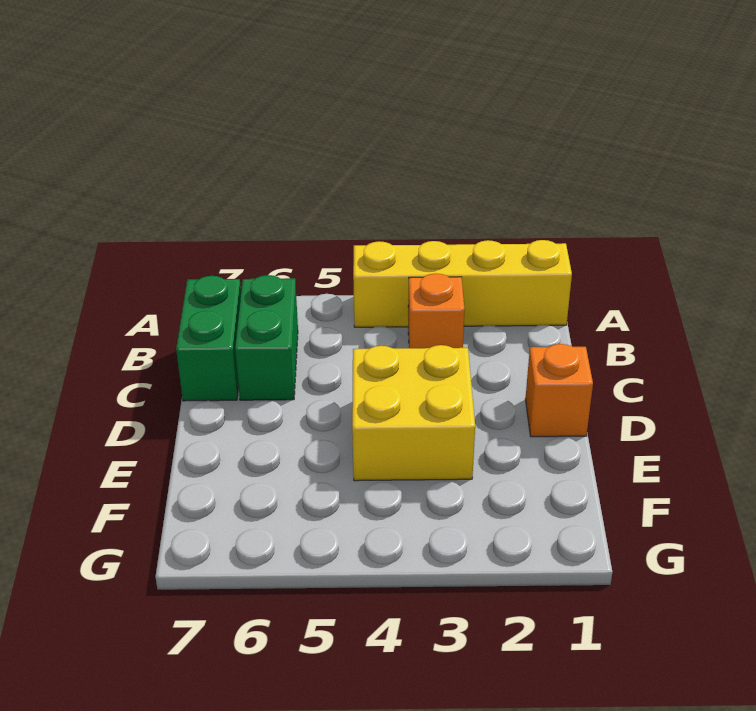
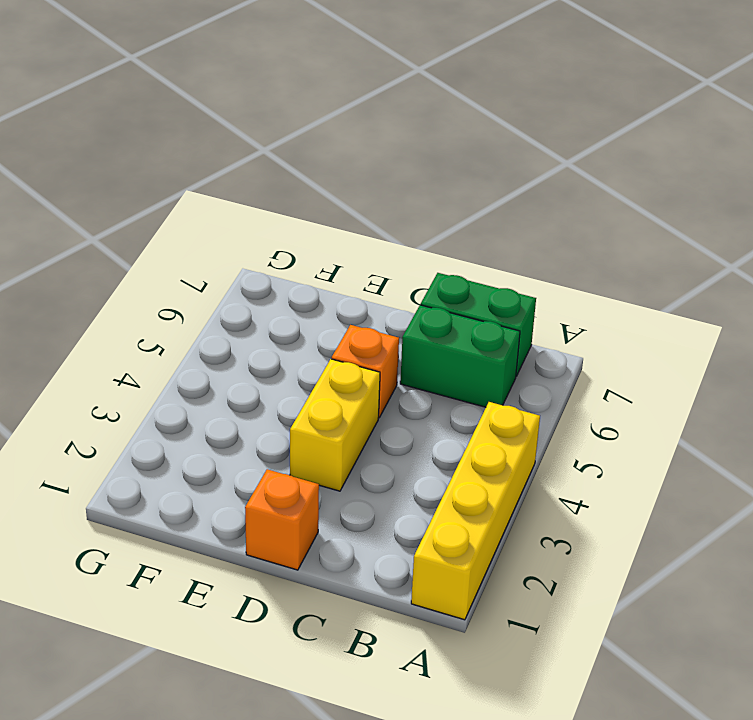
orange 1x1 brick [408,274,465,348] -> orange 1x1 brick moved to [332,325,399,418]
yellow 2x2 brick [352,345,475,481] -> yellow 1x2 brick [290,359,380,491]

